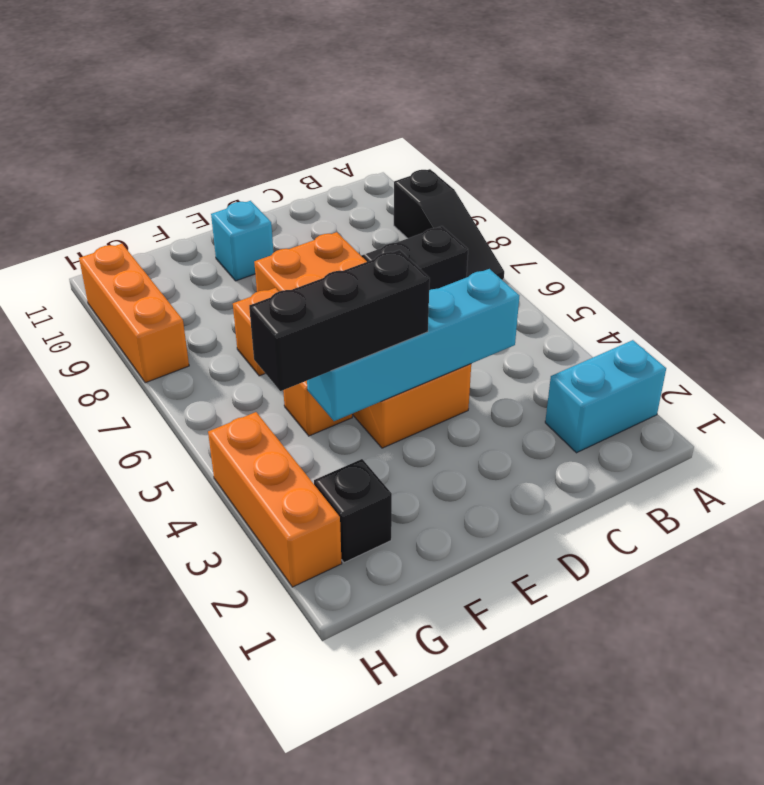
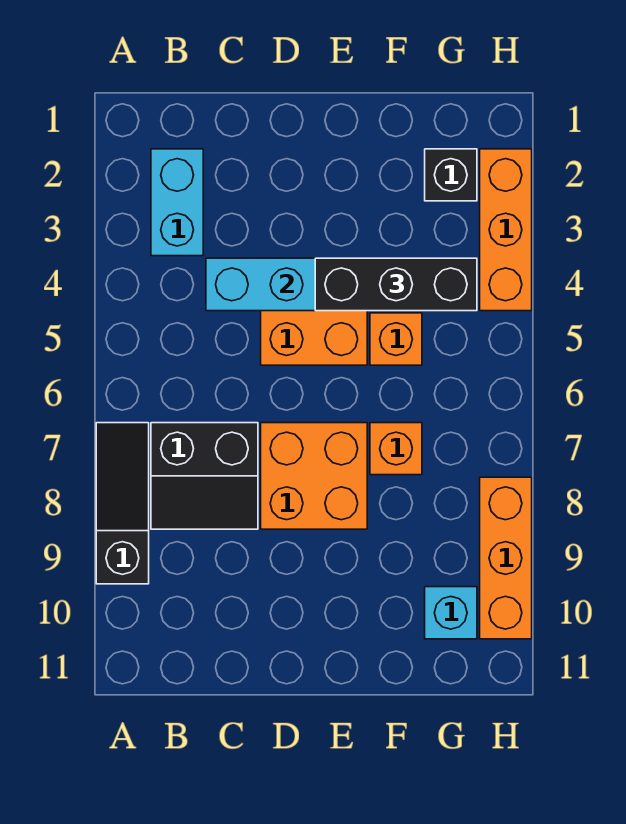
cyan 1x2 brick [545,340,666,453] -> cyan 1x2 brick turned to [151,149,203,256]
cyan 1x1 brick [211,201,273,281] -> cyan 1x1 brick moved to [425,587,477,639]

